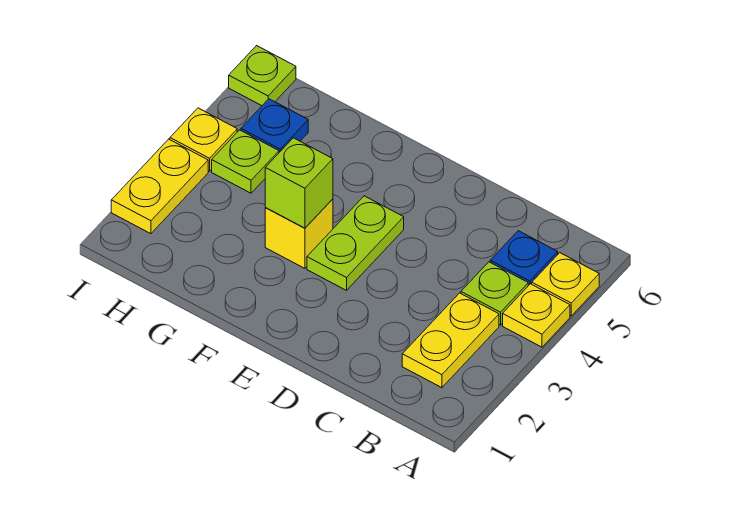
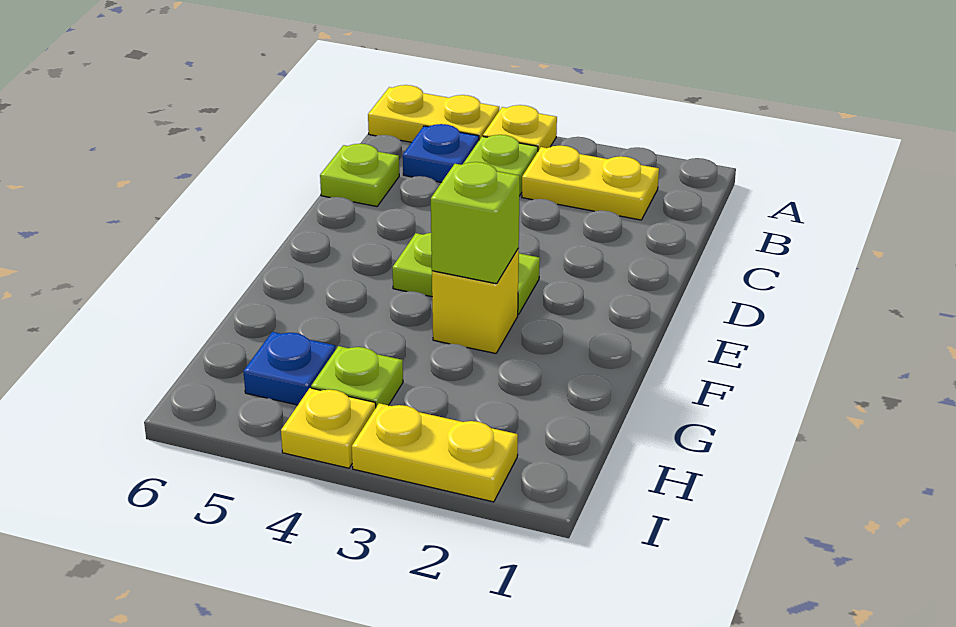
yellow 1x1 plate [532,253,599,316] -> yellow 1x2 plate [368,85,499,142]
lime 1x1 plate [229,46,296,106] -> lime 1x1 plate moved to [320,144,399,206]

